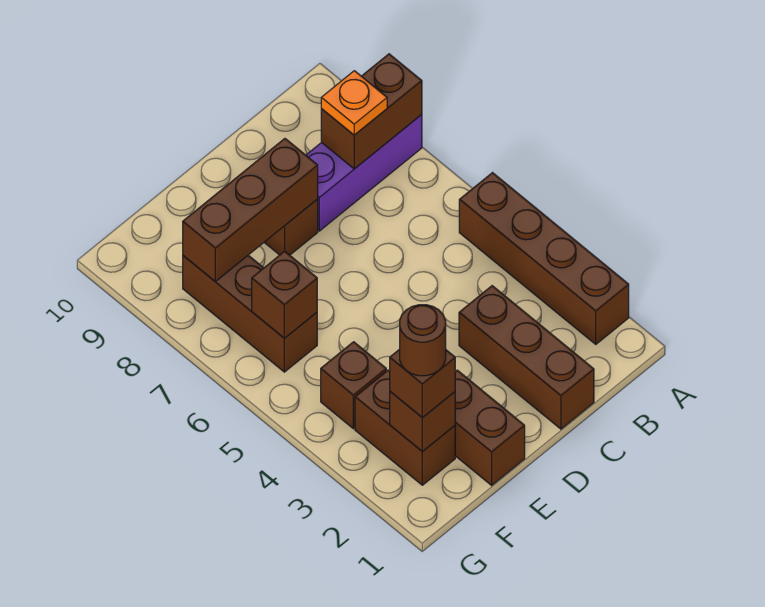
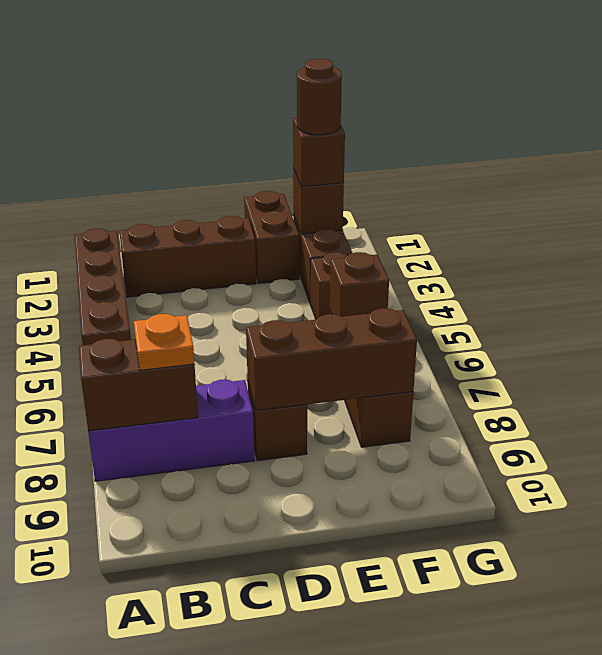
brown 1x3 brick [459,286,594,429] -> brown 1x3 brick turned to [119,216,256,297]

